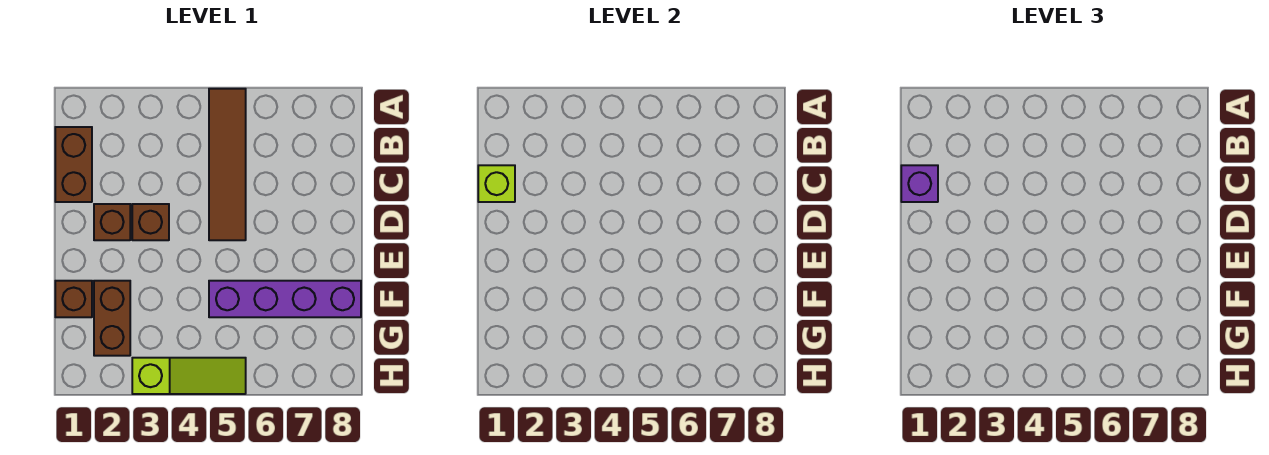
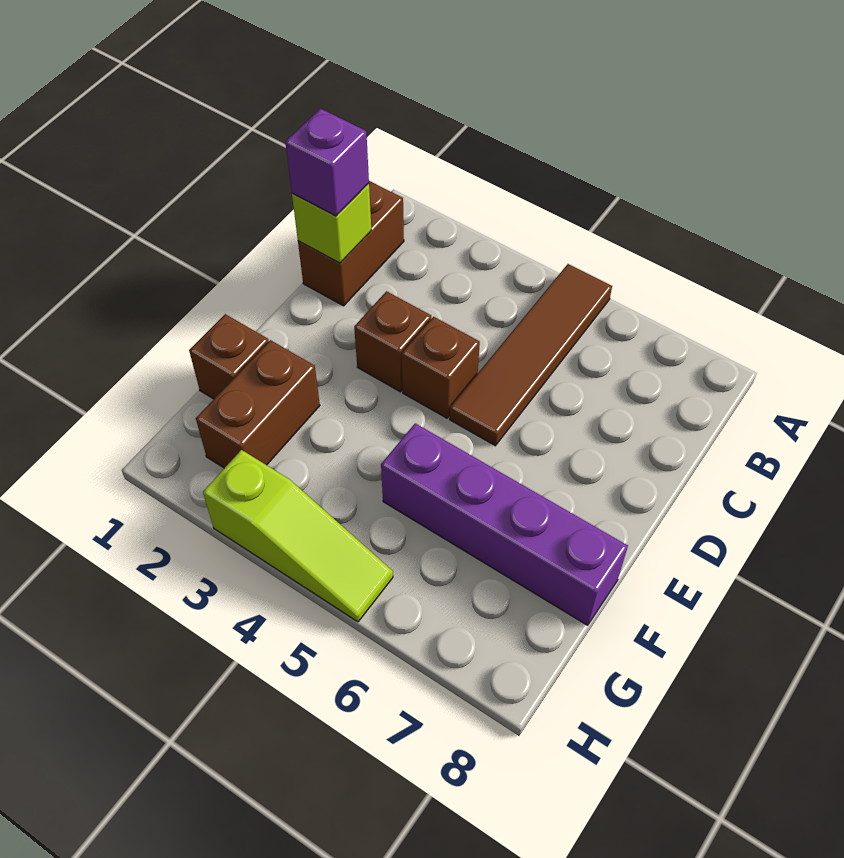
brown 1x1 brick [94,204,130,240] -> brown 1x1 brick moved to [402,317,480,418]

